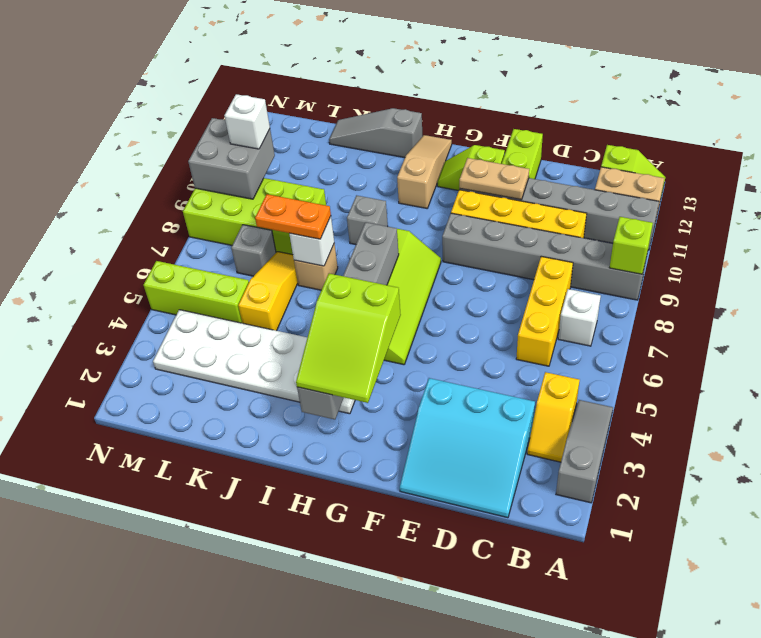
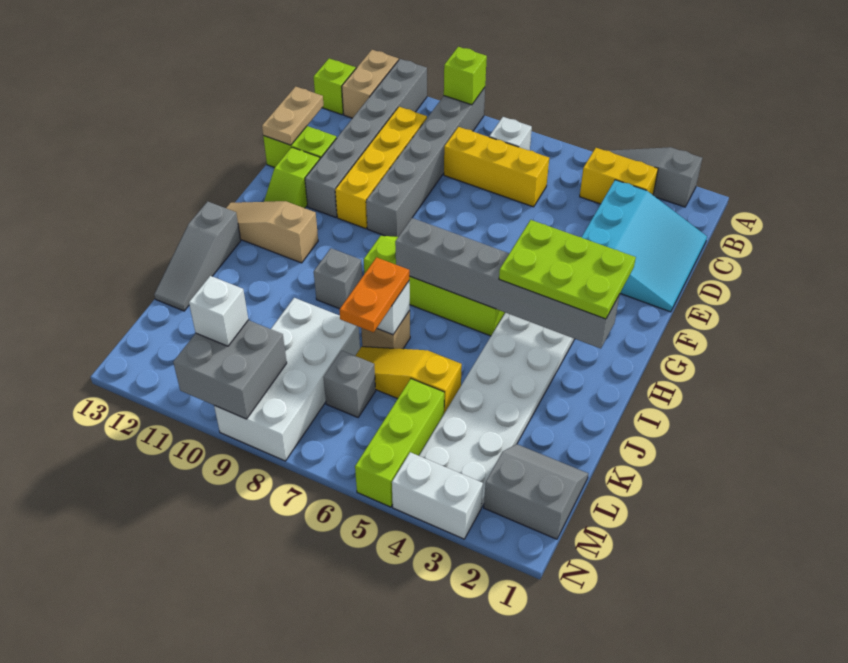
yellow 1x2 slope [527,372,580,462] -> yellow 1x2 brick [580,148,658,204]
tan 1x2 plate [459,158,529,200] -> tan 1x2 plate moved to [262,87,324,145]
lime 2x3 slope [296,274,401,403] -> lime 2x3 plate [499,220,636,319]
lime 2x4 brick [183,178,326,255] -> white 2x4 brick [214,298,360,461]
none -> grey 2x2 slope [484,444,588,539]
none -> white 1x2 brick [392,452,483,539]

